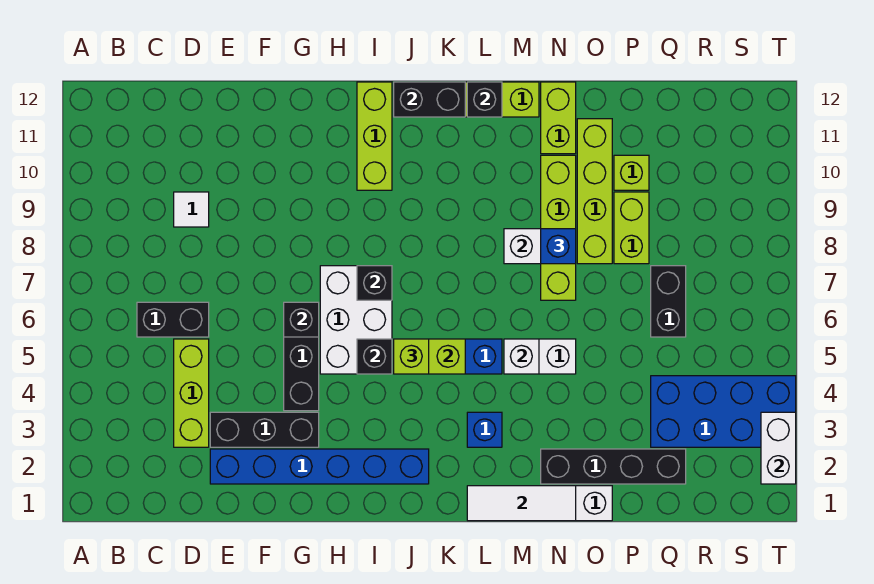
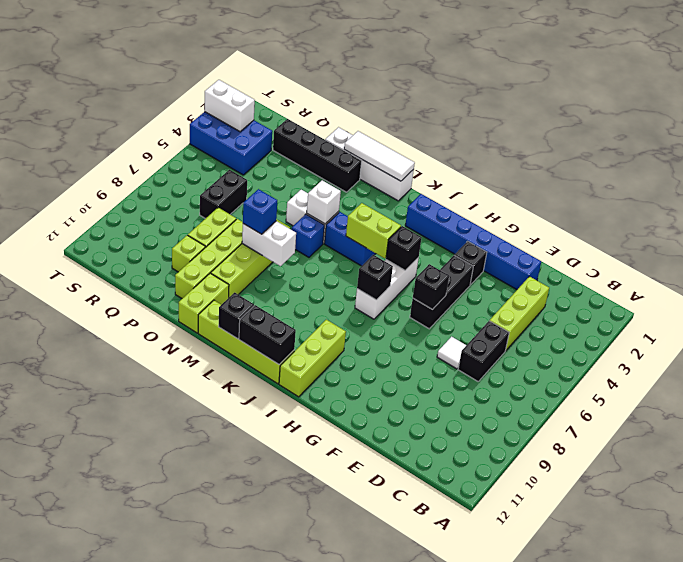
black 1x2 brick [137,302,209,337] -> black 1x2 brick turned to [458,321,509,381]
white 1x1 tile [174,192,209,227] -> white 1x1 tile moved to [437,337,466,369]
black 1x3 brick [210,412,319,447] -> black 1x1 brick [454,241,487,285]
white 2x3 brick [320,266,392,374] -> white 1x3 brick [355,257,419,319]
lime 1x1 brick [394,339,429,374] -> none
blue 1x1 brick [467,412,502,447] -> blue 1x1 brick moved to [292,214,324,257]
blue 2x4 brick [651,376,796,447] -> blue 2x3 brick [190,112,272,175]
white 1x2 brick [761,412,796,484] -> white 1x2 brick turned to [205,80,255,132]

